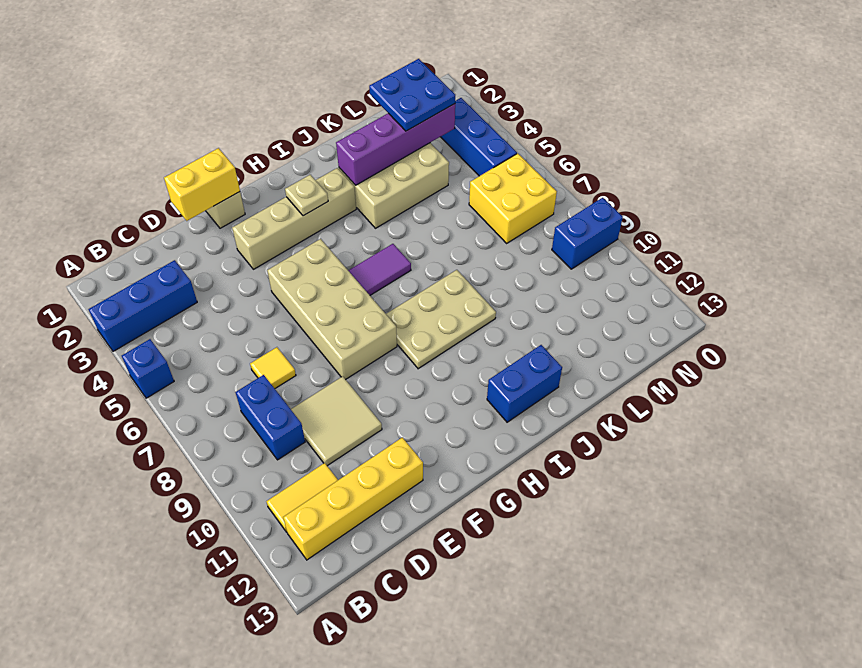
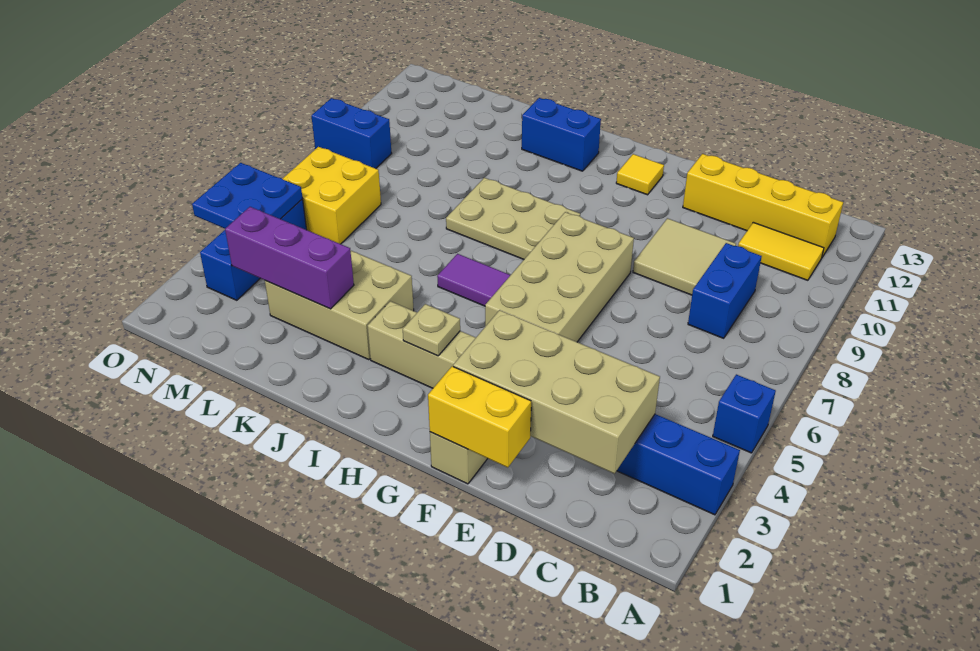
none -> tan 2x4 brick [453,310,660,474]
yellow 1x1 tile [250,347,296,389] -> yellow 1x1 tile moved to [616,154,664,195]
purple 1x4 brick [336,104,455,185] -> purple 1x3 brick [225,207,354,309]
blue 2x2 plate [369,59,455,131] -> blue 2x2 plate moved to [192,163,303,228]

